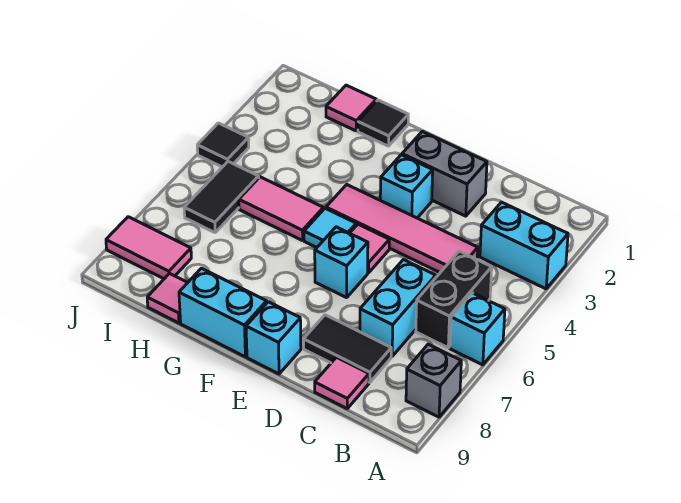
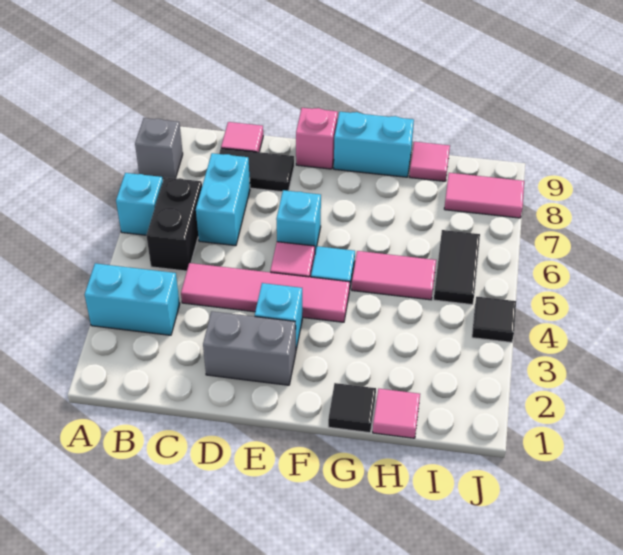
cyan 1x1 brick [246,302,301,374] -> pink 1x1 brick [296,108,338,169]

